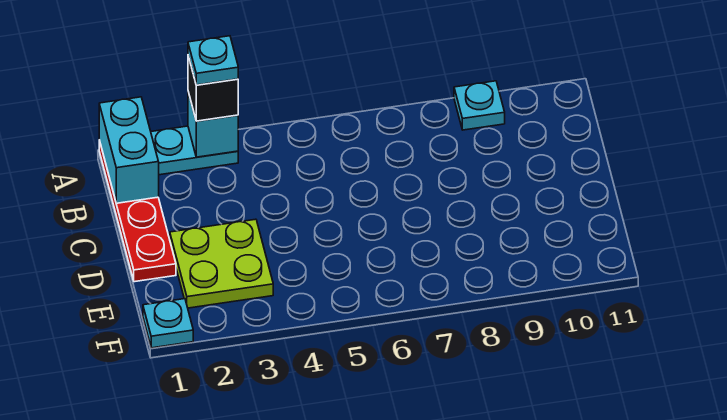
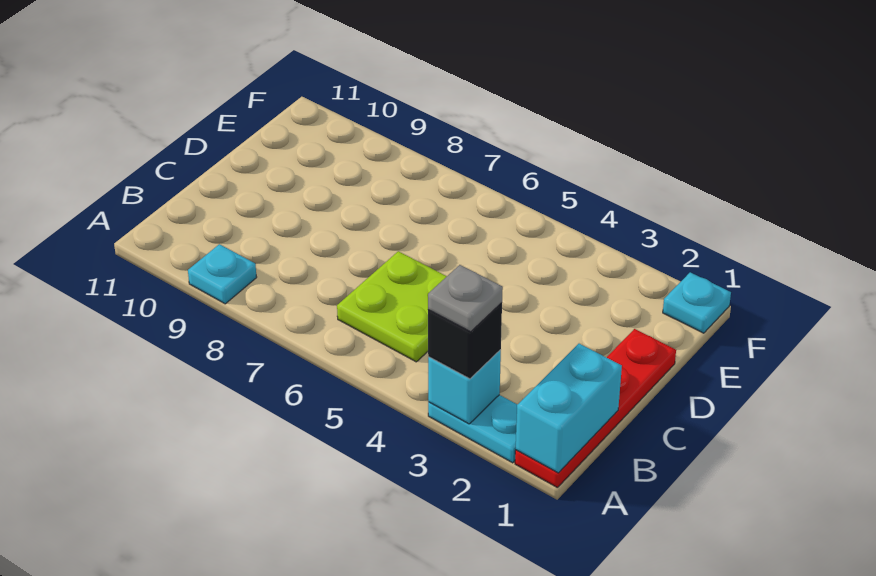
cyan 1x1 plate [188,36,238,85] -> grey 1x1 plate [428,265,503,332]
lime 2x2 plate [170,219,273,308] -> lime 2x2 plate moved to [337,251,447,362]

